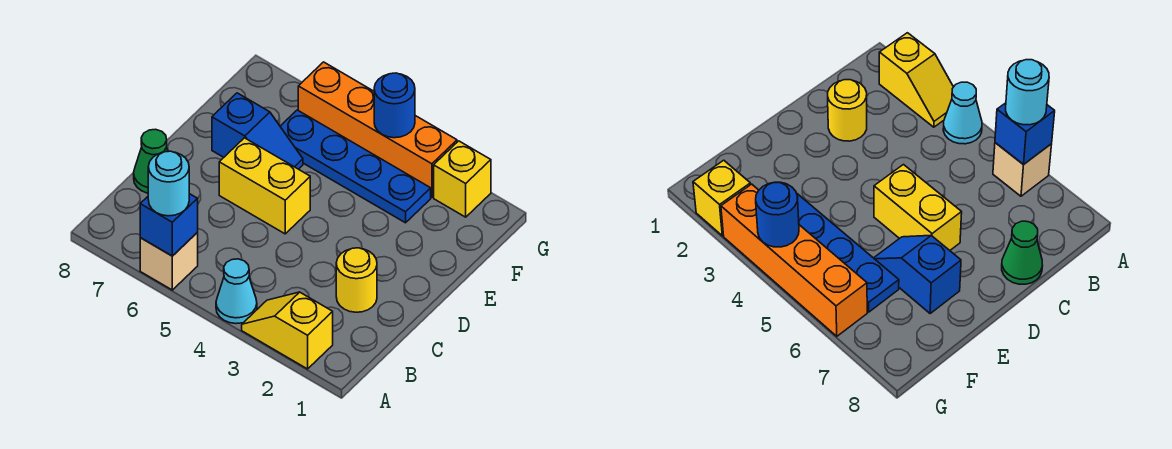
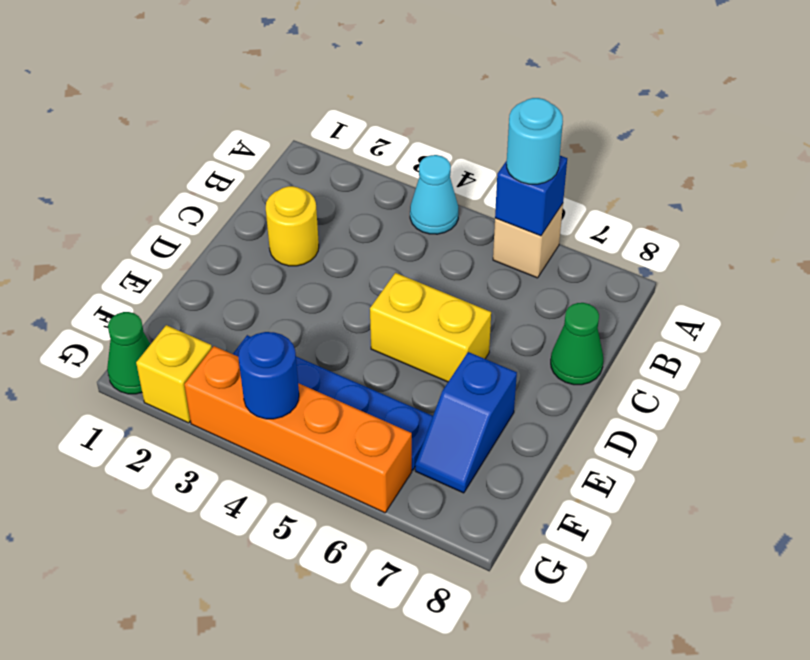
yellow 1x2 slope [242,292,333,369] -> none
blue 1x2 slope [212,93,303,169] -> blue 1x2 slope turned to [415,352,517,493]
none -> green 1x1 cone [107,312,150,394]

